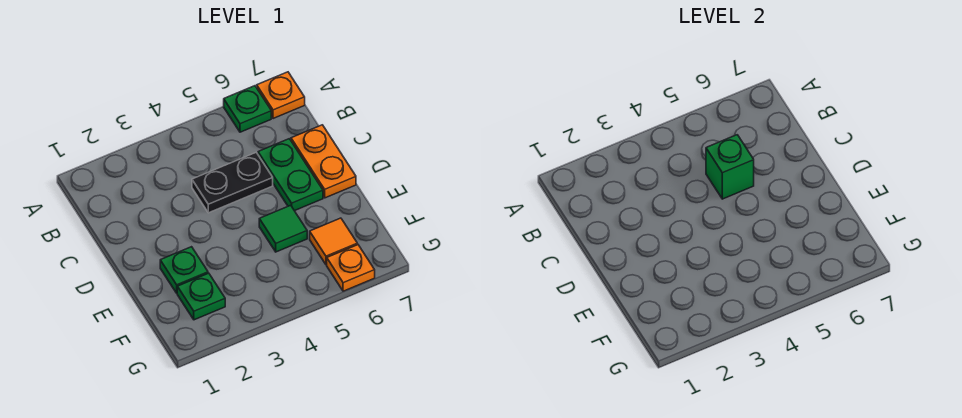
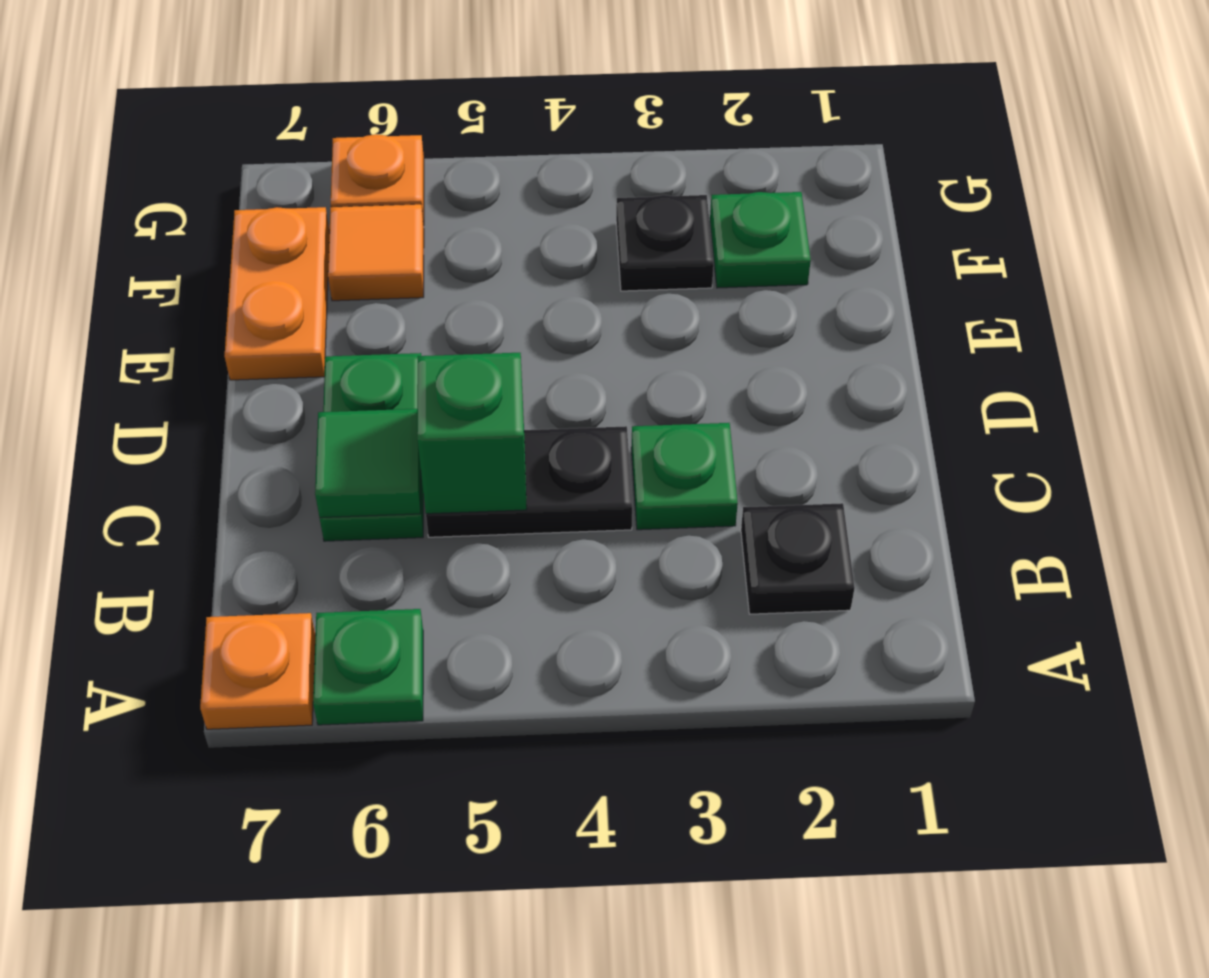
none -> black 1x1 plate [741,503,855,614]
orange 1x2 plate [291,125,356,198] -> orange 1x2 plate moved to [225,207,330,380]
green 1x1 plate [160,247,208,293] -> green 1x1 plate moved to [631,423,738,530]
green 1x1 tile [259,205,307,252] -> green 1x1 tile moved to [315,409,421,518]
none -> black 1x1 plate [616,195,714,291]

